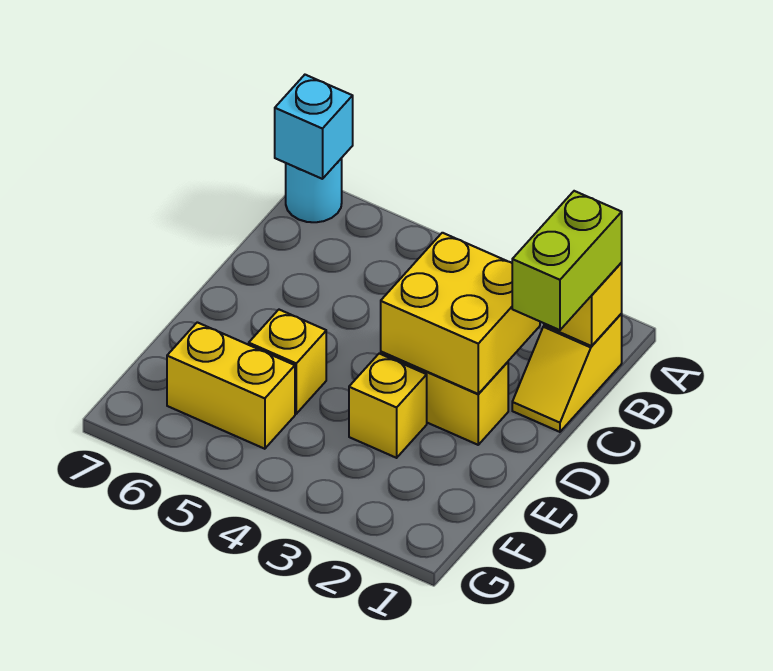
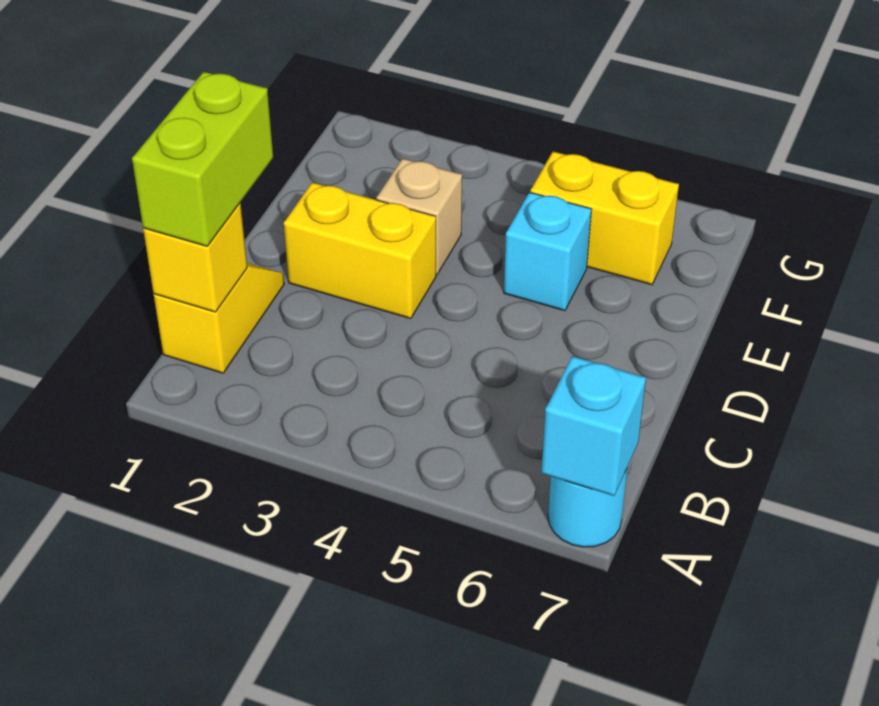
yellow 2x2 brick [381,233,540,394] -> none
yellow 1x1 brick [349,354,427,458] -> tan 1x1 brick [376,158,462,274]
yellow 1x1 brick [249,310,326,414] -> cyan 1x1 brick [504,192,592,311]

